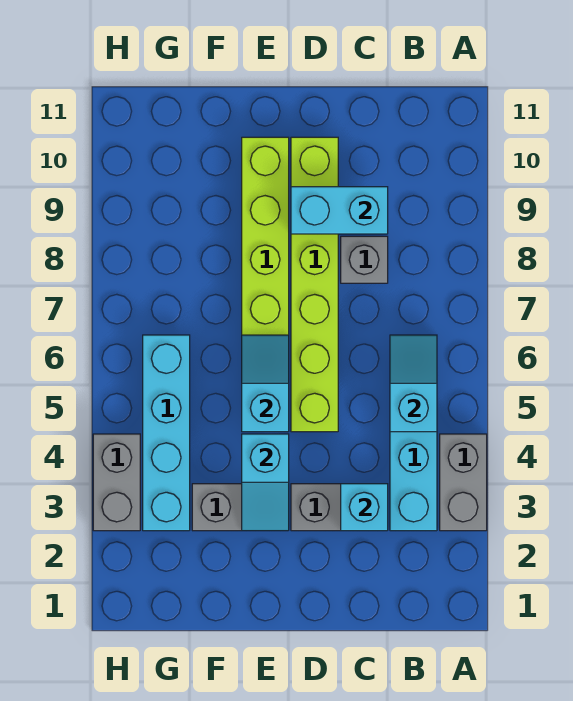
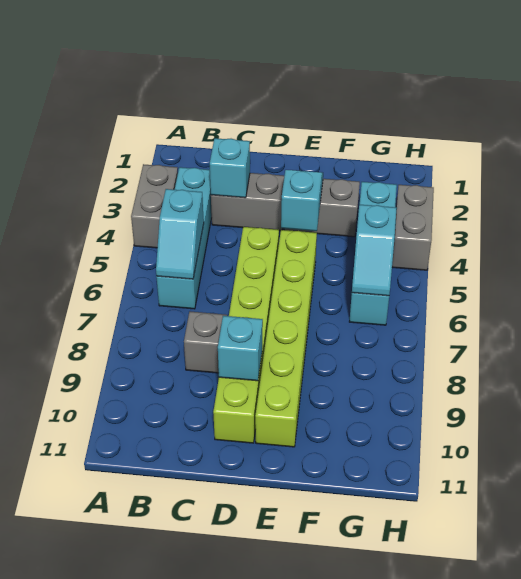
cyan 1x2 brick [291,187,388,234] -> cyan 1x1 brick [218,316,263,381]
cyan 1x2 slope [242,335,289,432] -> cyan 1x2 slope moved to [352,205,397,296]

